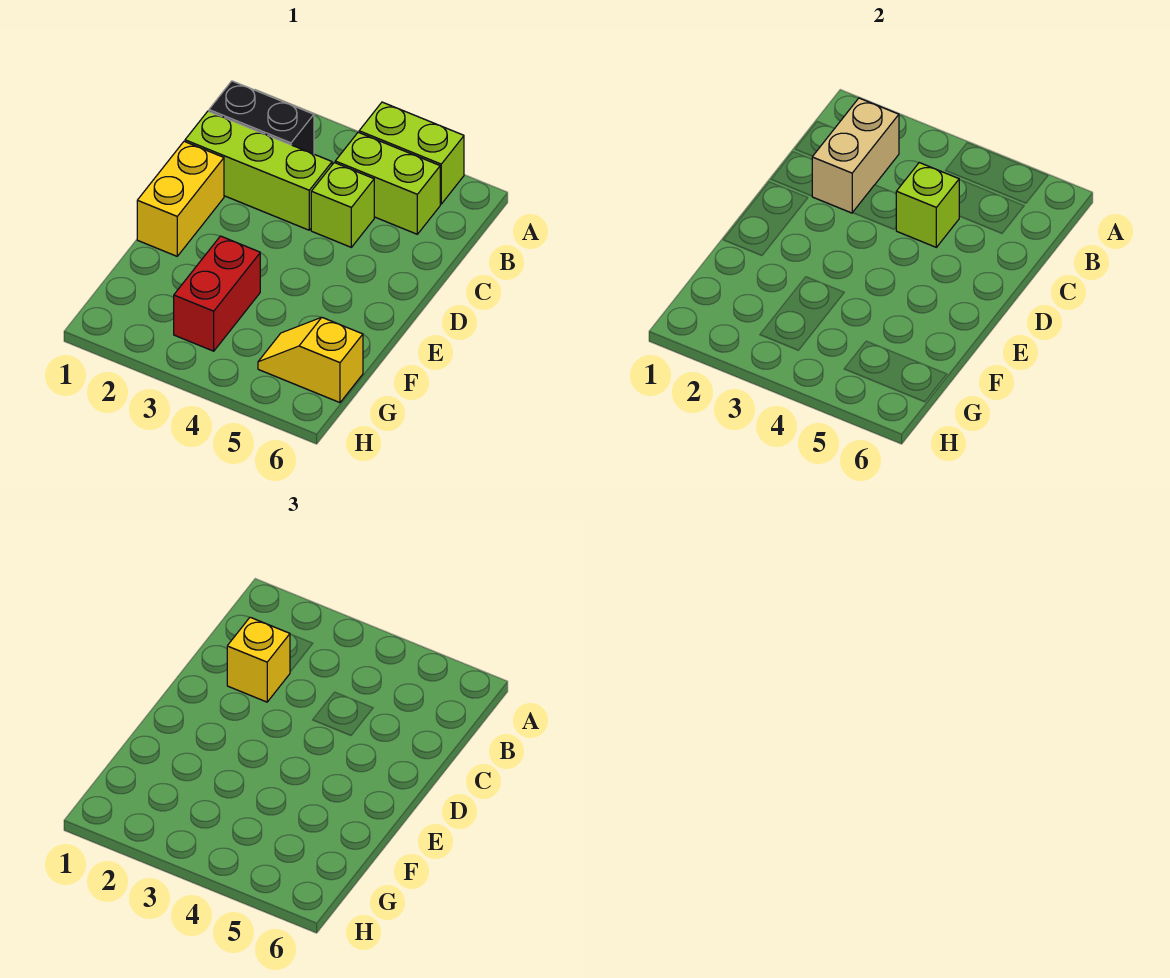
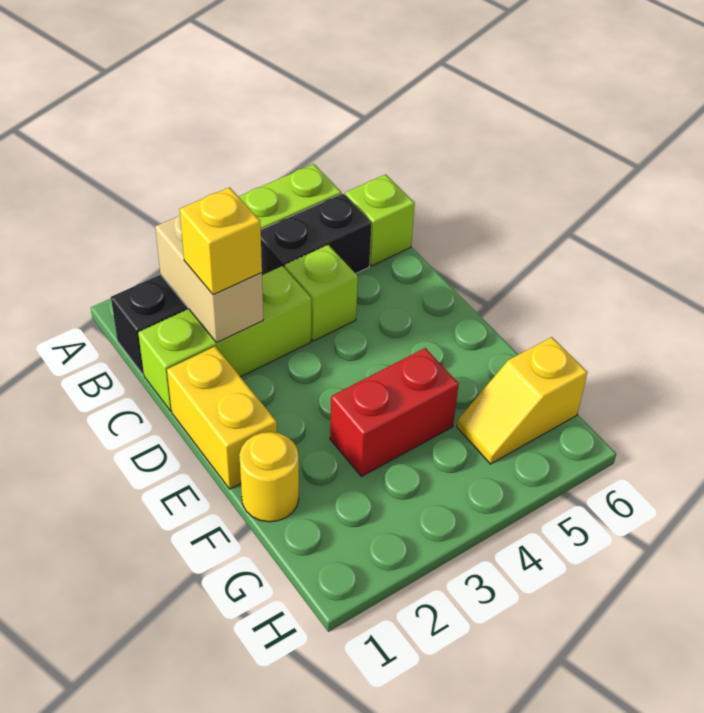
lime 1x2 brick [335,132,440,234] -> black 1x2 brick [261,194,371,275]
lime 1x1 brick [896,163,959,247] -> lime 1x1 brick moved to [345,174,415,266]
none -> yellow 1x1 round brick [239,432,299,522]
red 1x2 brick [174,236,260,351] -> red 1x2 brick turned to [330,348,459,476]

